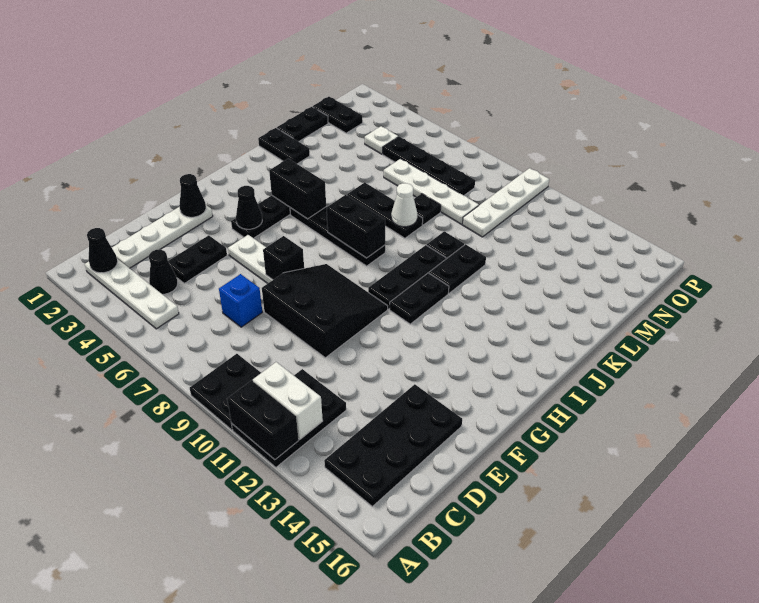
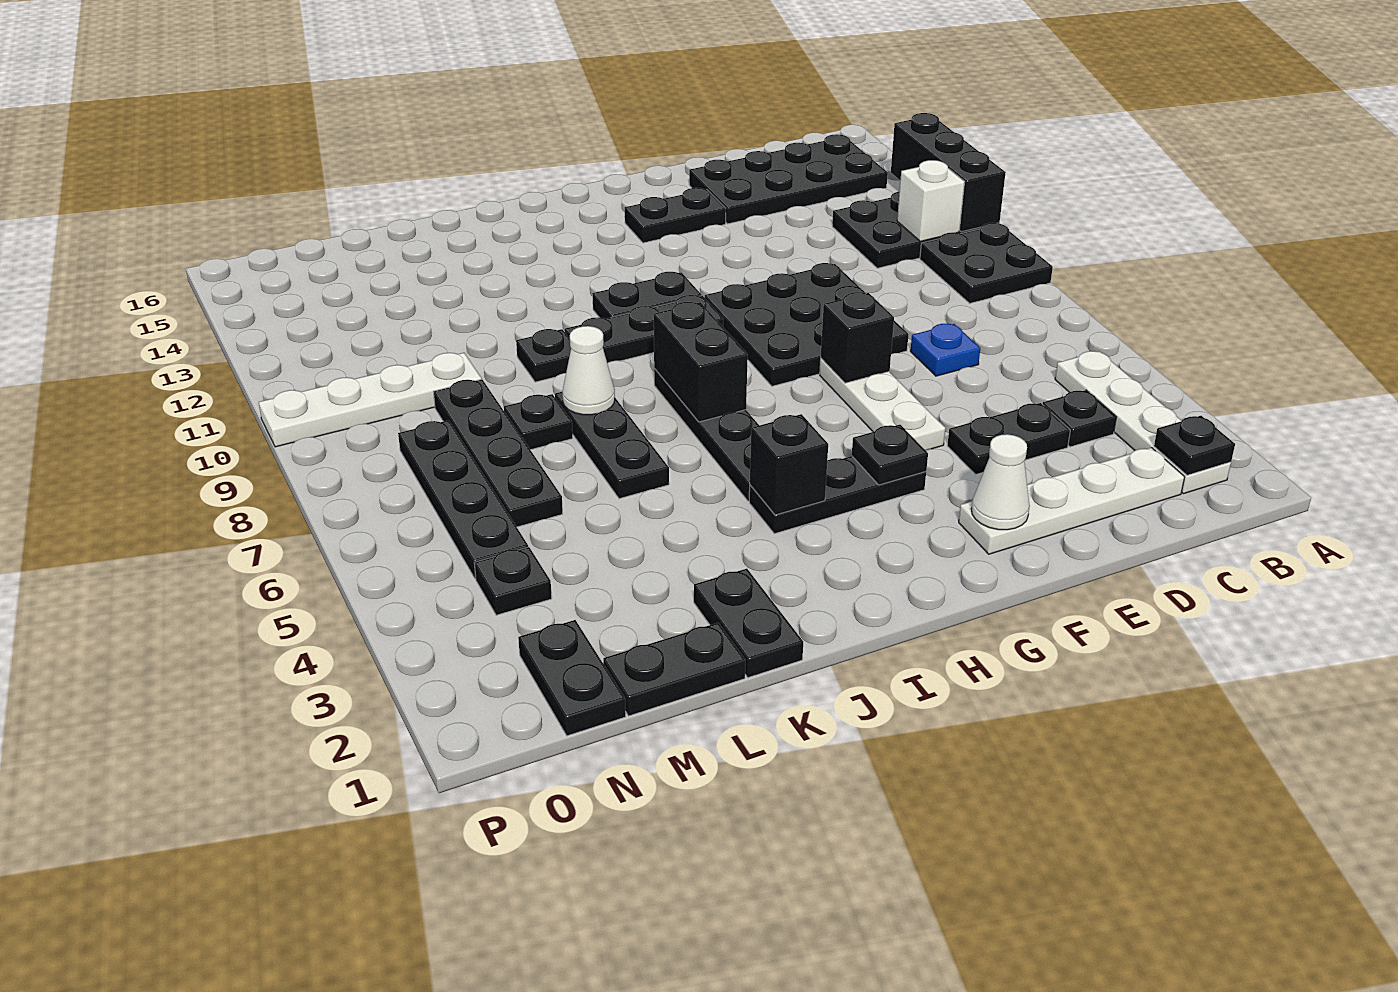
black 1x2 brick [227,381,299,460] -> black 1x3 brick [891,113,1006,232]
black 1x1 cone [87,228,118,273] -> black 1x1 plate [1154,416,1235,475]
white 1x2 brick [253,362,323,439] -> white 1x1 brick [897,160,964,241]
black 1x1 cone [149,250,178,294] -> black 1x1 plate [1043,390,1116,447]
blue 1x1 brick [219,274,262,327] -> blue 1x1 plate [910,324,980,376]
black 3x3 slope [262,264,388,358] -> black 3x3 plate [705,263,909,386]
black 1x1 cone [179,174,206,217] -> white 1x1 cone [972,434,1030,530]
black 1x1 cone [236,186,262,229] -> black 1x1 plate [852,425,928,485]
black 1x2 brick [269,159,326,219] -> black 1x1 brick [750,414,828,515]
black 1x2 plate [429,244,486,293] -> black 1x2 plate moved to [625,188,726,243]
white 1x4 plate [384,159,479,224] -> black 1x4 plate [434,379,563,527]
white 1x1 plate [365,126,398,154] -> black 1x1 plate [474,547,552,615]

